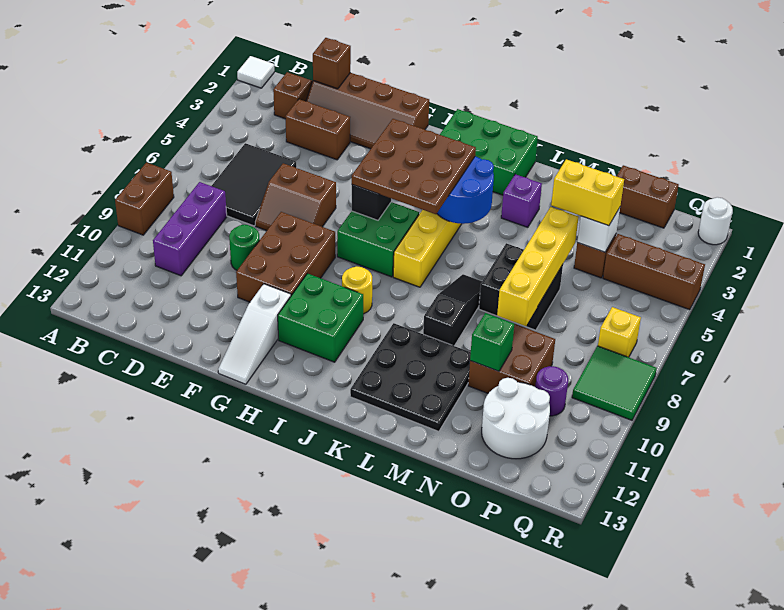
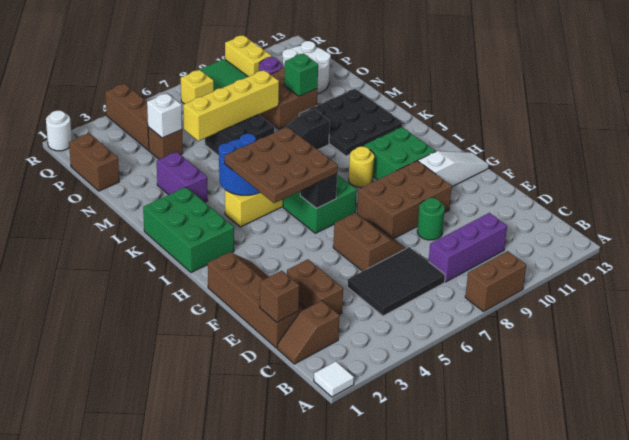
purple 1x1 brick [501,174,542,227] -> purple 1x2 brick [157,152,208,202]
yellow 1x2 brick [551,159,624,226] -> yellow 1x2 brick moved to [225,35,272,77]

